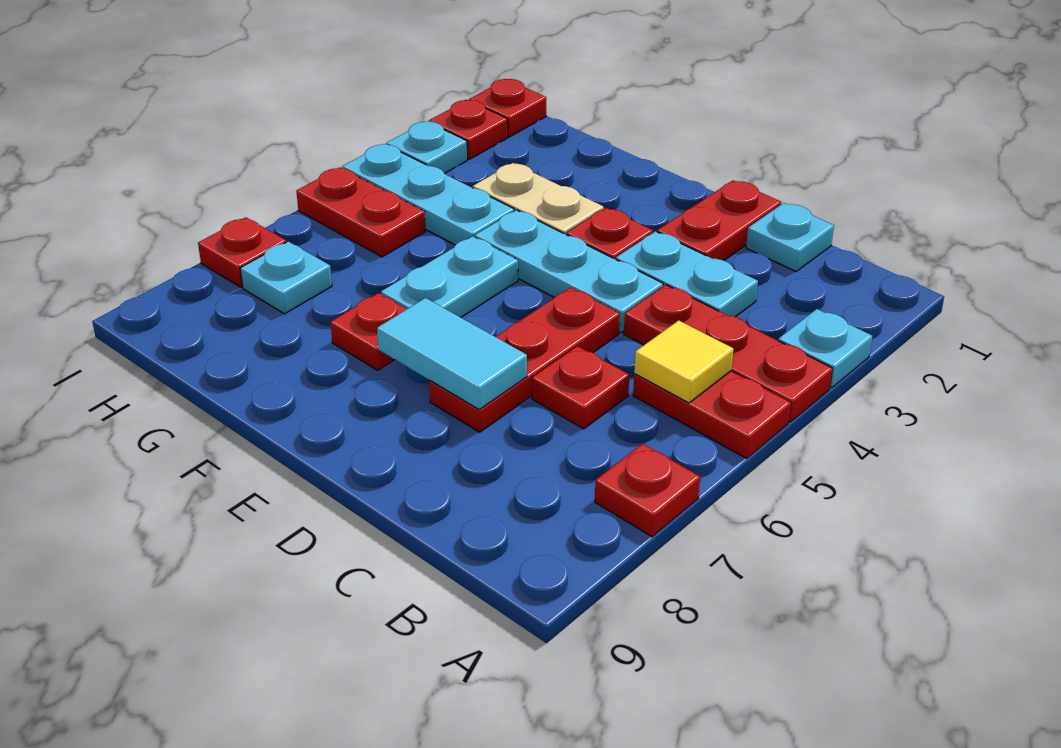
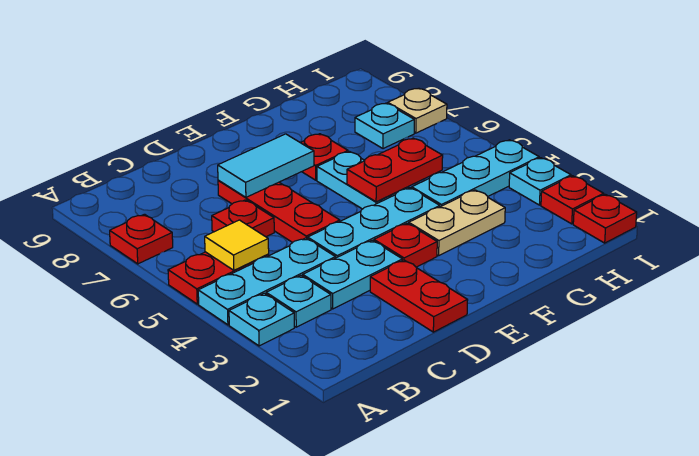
red 1x3 plate [624,285,833,422] -> cyan 1x3 plate [198,238,335,325]
cyan 1x1 plate [746,203,834,271] -> cyan 1x1 plate moved to [266,275,331,327]
red 1x2 plate [296,167,425,257] -> red 1x2 plate moved to [347,138,443,202]
red 1x1 plate [198,217,286,287] -> tan 1x1 plate [388,88,447,133]

